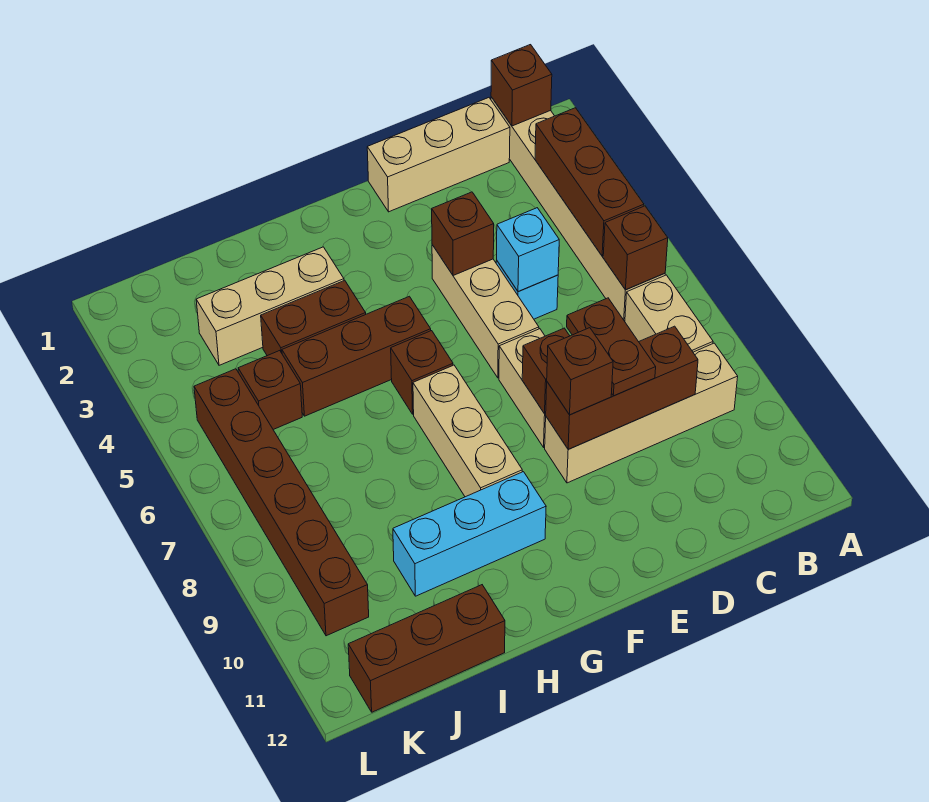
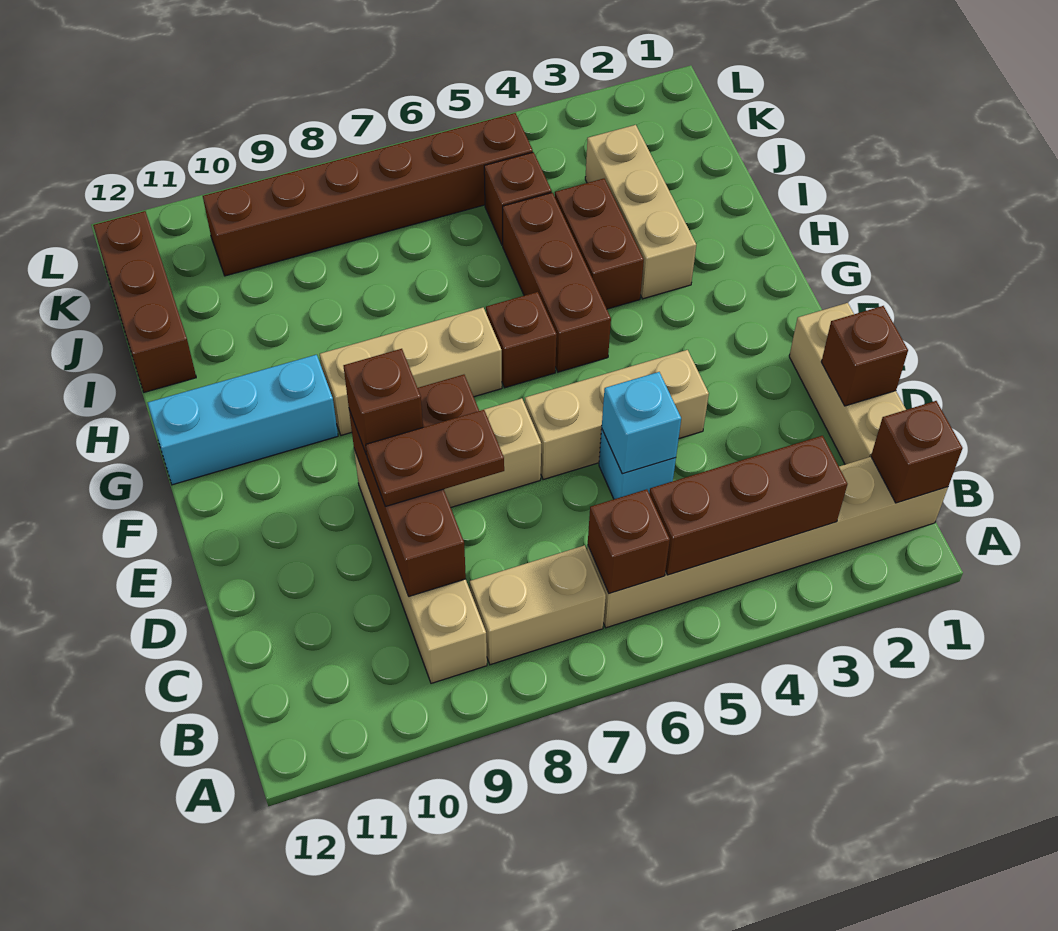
brown 1x1 brick [432,192,494,276] -> brown 1x1 brick moved to [821,306,908,406]
cyan 1x3 brick [393,472,546,596] -> cyan 1x3 brick turned to [148,355,338,485]

